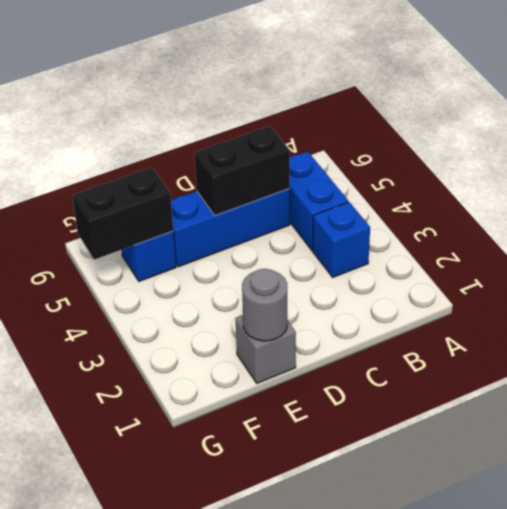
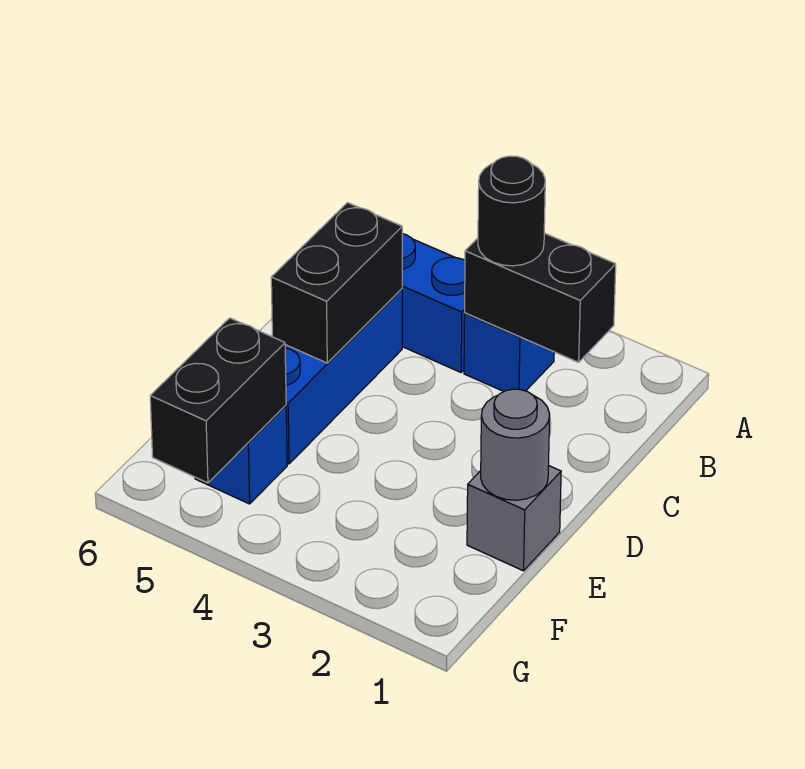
none -> black 1x2 brick [465,233,616,362]
none -> black 1x1 round brick [478,156,545,266]

